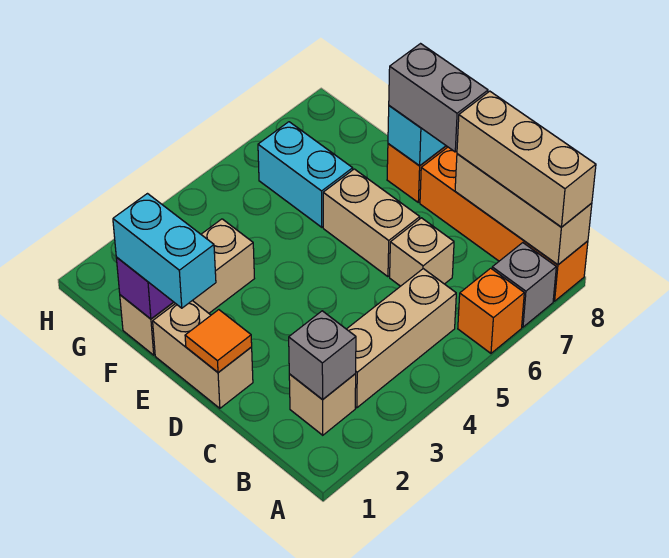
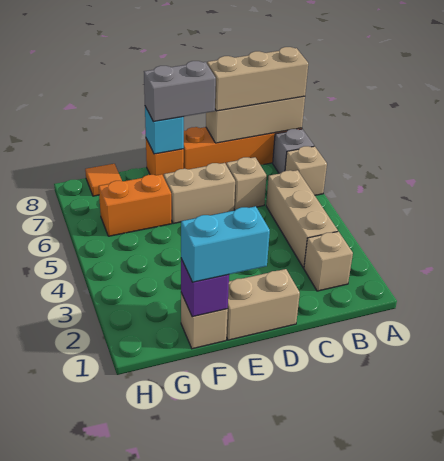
orange 1x1 brick [458,268,524,353] -> tan 1x1 brick [285,146,327,195]
grey 1x1 brick [289,311,356,400] -> none
orange 1x1 tile [185,310,252,372] -> orange 1x1 tile moved to [85,164,122,196]
tan 1x3 brick [120,219,254,355] -> tan 1x1 brick [181,293,228,349]
cyan 1x2 brick [258,122,353,227] -> orange 1x2 brick [99,174,172,236]

